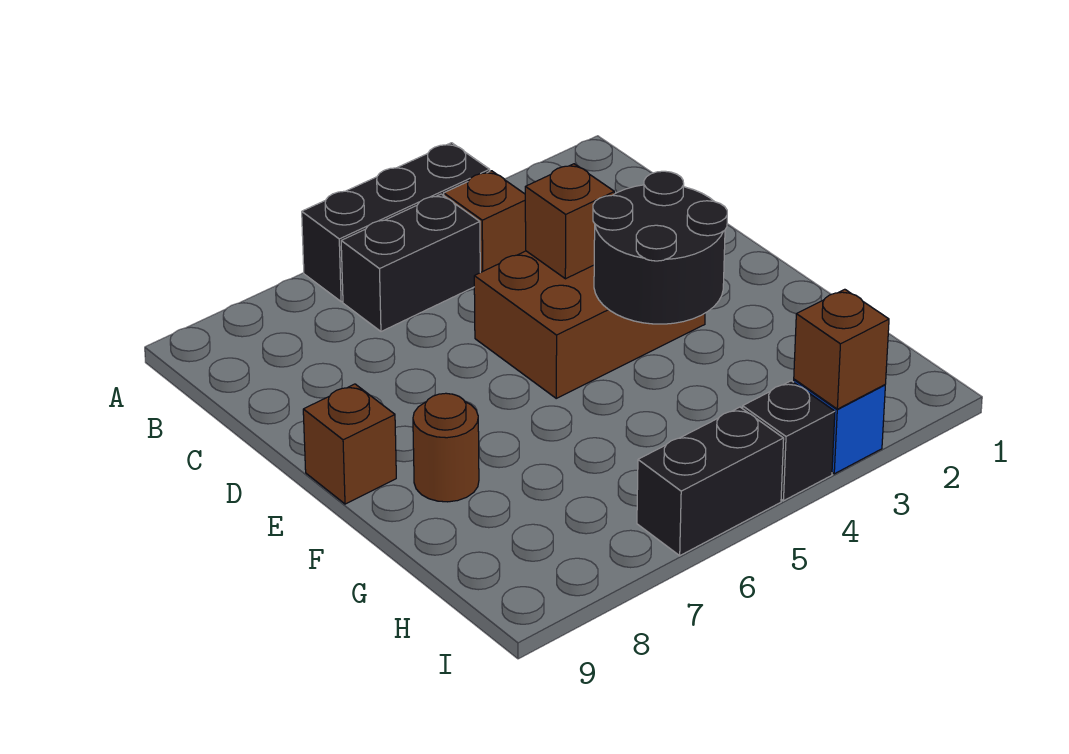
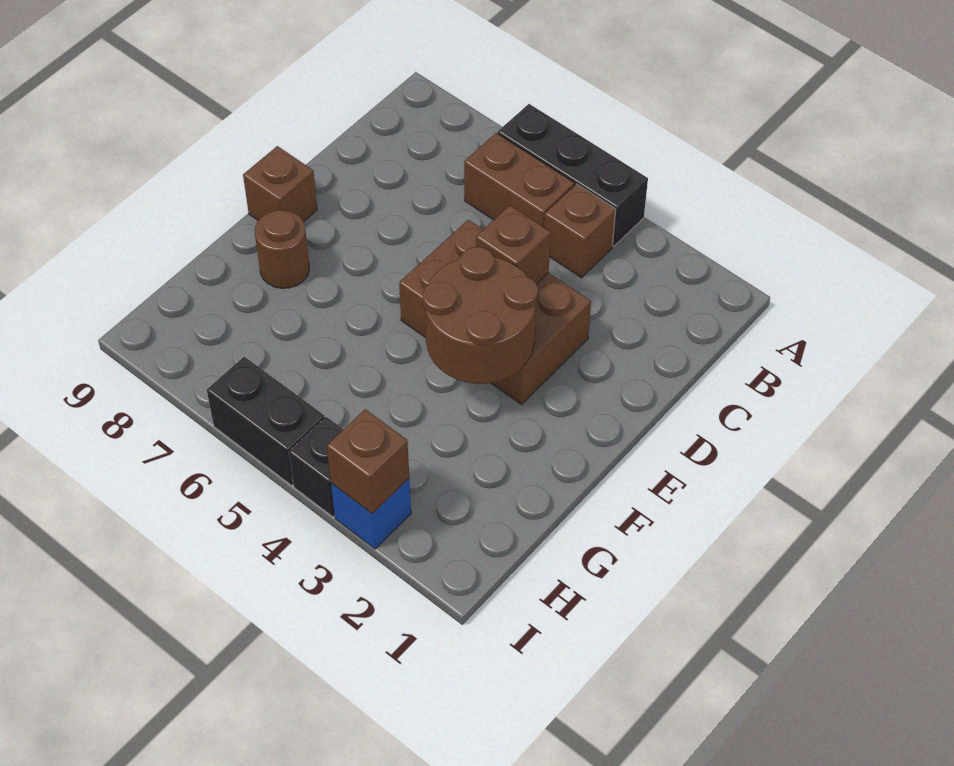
black 1x2 brick [341,194,480,331] -> brown 1x2 brick [464,133,574,227]
black 2x2 round brick [593,171,727,324] -> brown 2x2 round brick [423,247,538,384]

